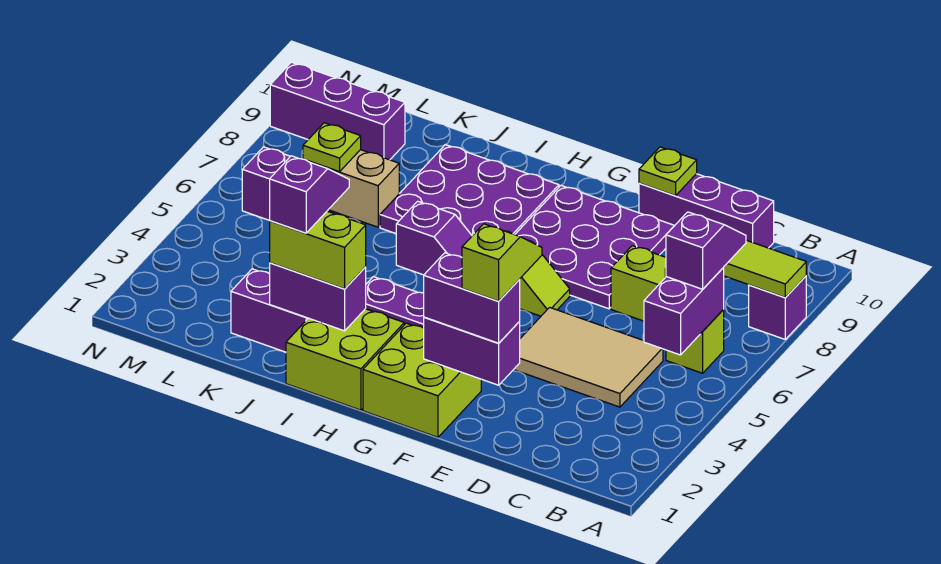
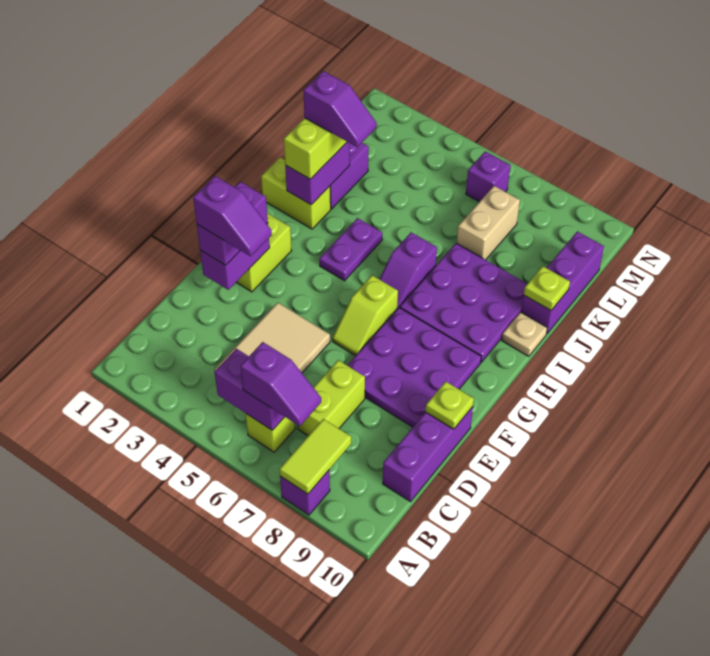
lime 1x2 slope [462,224,542,301] -> purple 1x2 slope [193,176,272,256]
lime 2x2 brick [286,309,404,410] -> lime 1x2 brick [261,157,331,229]
none -> tan 1x1 plate [502,312,547,356]
lime 1x1 plate [303,123,361,172] -> lime 1x1 plate moved to [524,266,570,310]
purple 1x3 brick [270,62,405,160] -> purple 1x3 brick moved to [521,231,604,334]

